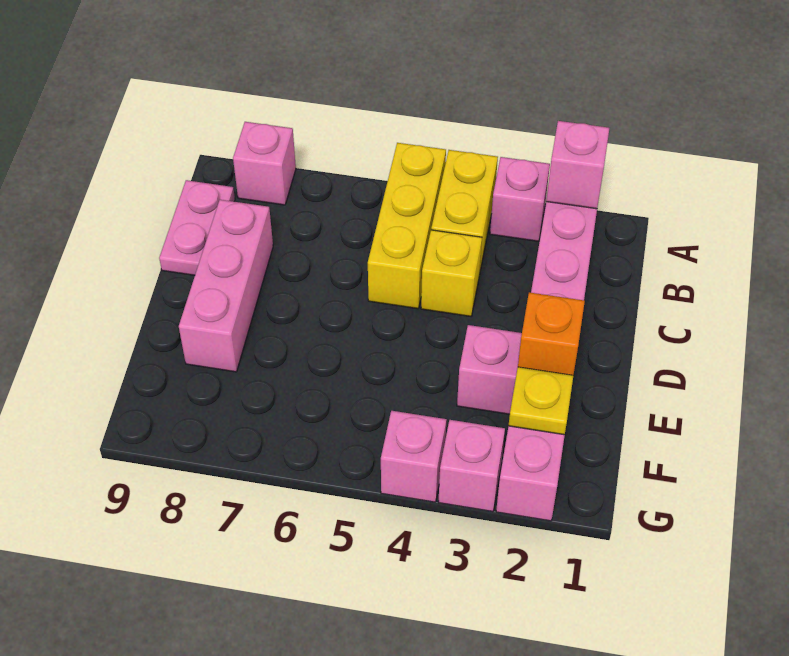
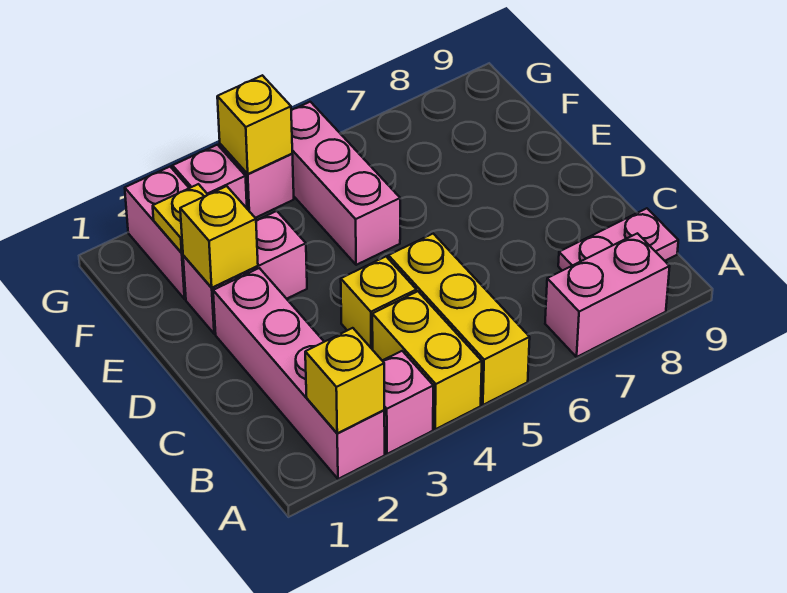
pink 1x1 brick [546,121,609,209] -> yellow 1x1 brick [305,328,384,433]
pink 1x1 brick [233,122,296,205] -> pink 1x2 brick [545,233,670,357]
pink 1x2 plate [159,180,235,275] -> pink 1x2 plate turned to [558,208,678,271]
pink 1x3 brick [179,200,273,372] -> pink 1x3 brick moved to [291,102,400,265]
orange 1x1 brick [518,292,585,375] -> yellow 1x1 brick [180,186,258,288]
none -> yellow 1x1 brick [217,75,292,174]

